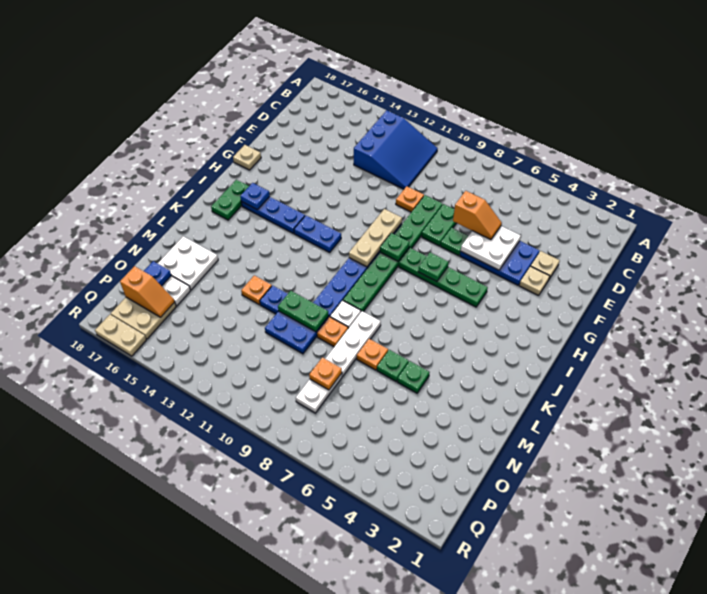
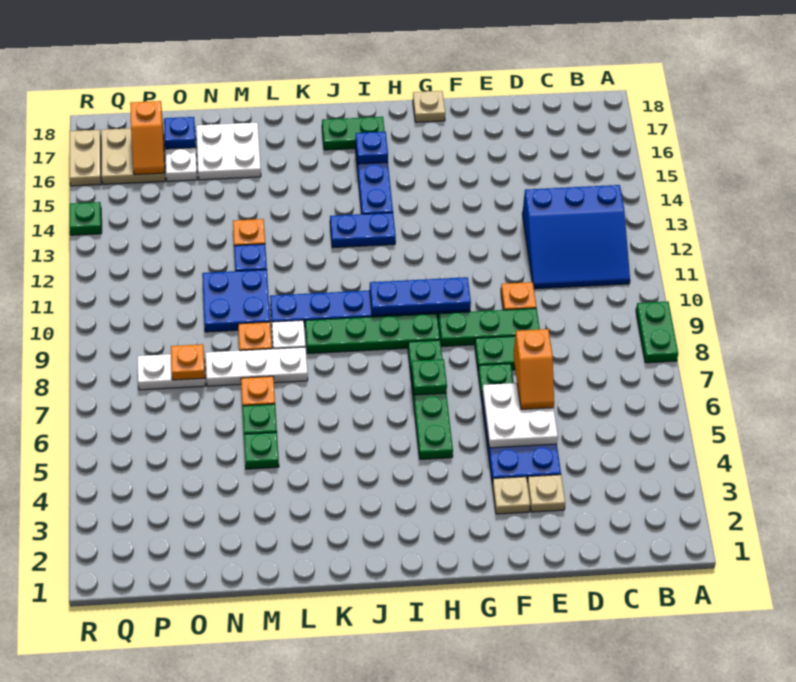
tan 1x3 plate [349,209,402,267] -> blue 1x3 plate [370,277,471,315]
green 1x1 plate [380,233,410,261] -> green 1x1 plate moved to [69,202,102,235]
blue 1x2 plate [294,216,341,252] -> blue 1x2 plate turned to [330,213,396,248]
green 1x2 plate [278,291,329,332] -> green 1x2 plate moved to [636,301,678,363]

